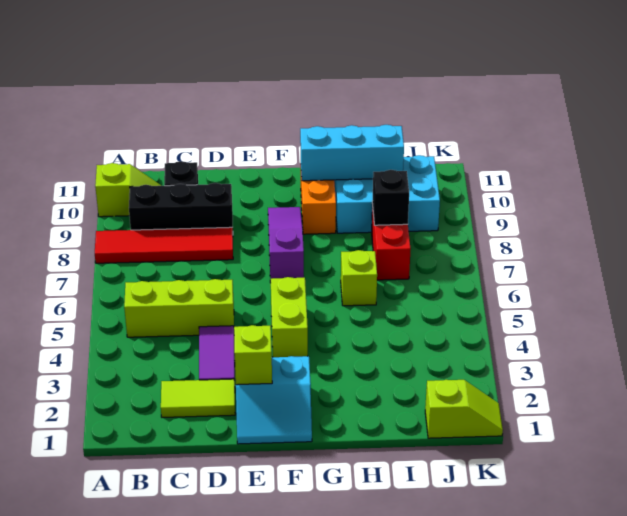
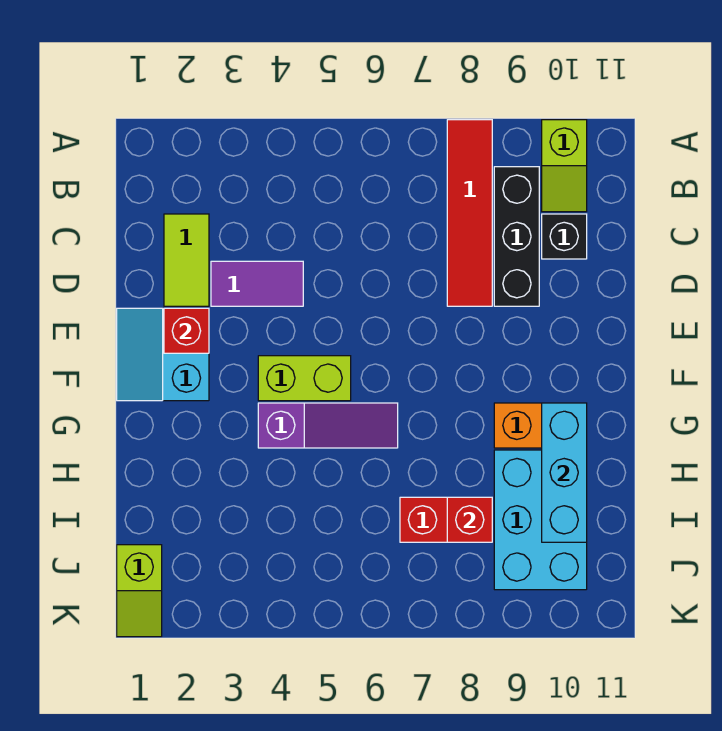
lime 1x3 brick [124,279,234,337] -> none
lime 1x1 brick [234,325,272,385] -> red 1x1 brick [164,308,209,353]
purple 1x3 slope [268,207,304,283] -> purple 1x3 slope moved to [258,403,398,448]
lime 1x1 brick [341,250,377,306] -> none
black 1x1 brick [372,170,409,225] -> red 1x1 brick [447,497,492,542]

